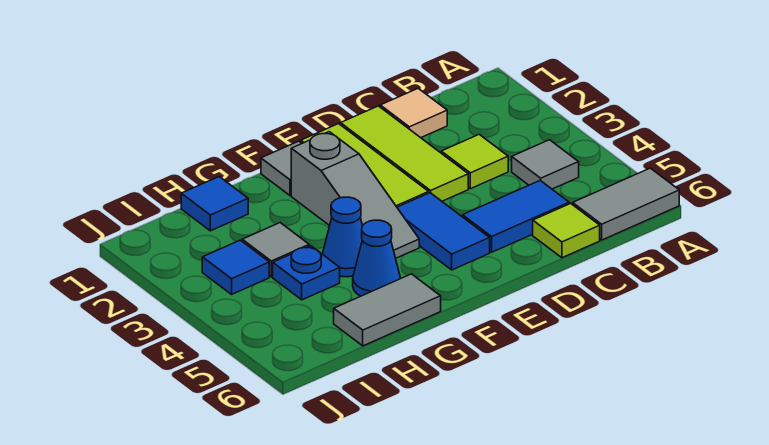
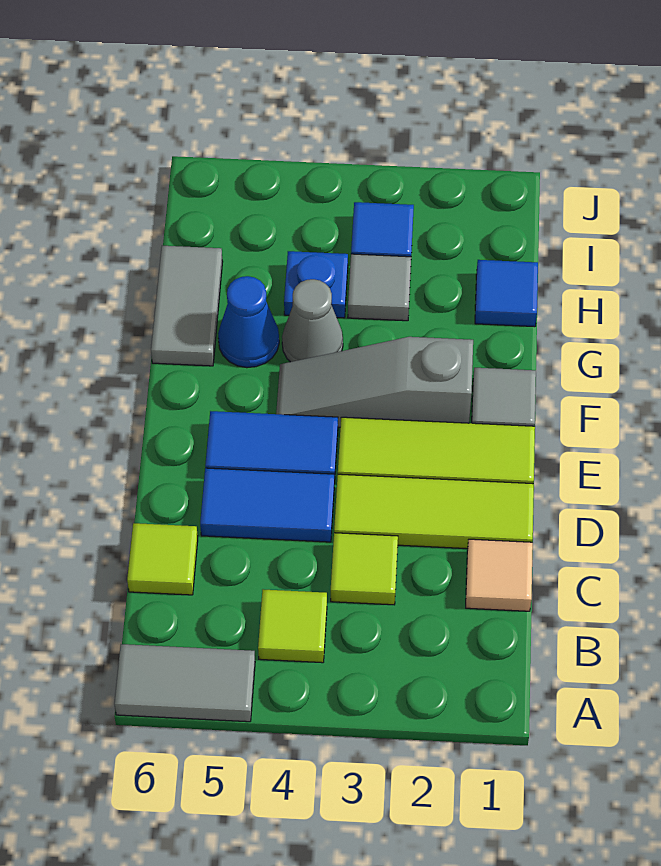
grey 1x2 tile [573,168,679,240] -> grey 1x2 tile turned to [114,644,255,722]
grey 1x1 tile [512,140,579,189] -> lime 1x1 tile [258,589,327,663]
blue 1x2 tile [463,180,569,252] -> blue 1x2 tile turned to [200,468,334,542]
blue 1x1 cone [323,197,363,277] -> grey 1x1 cone [282,279,343,362]

